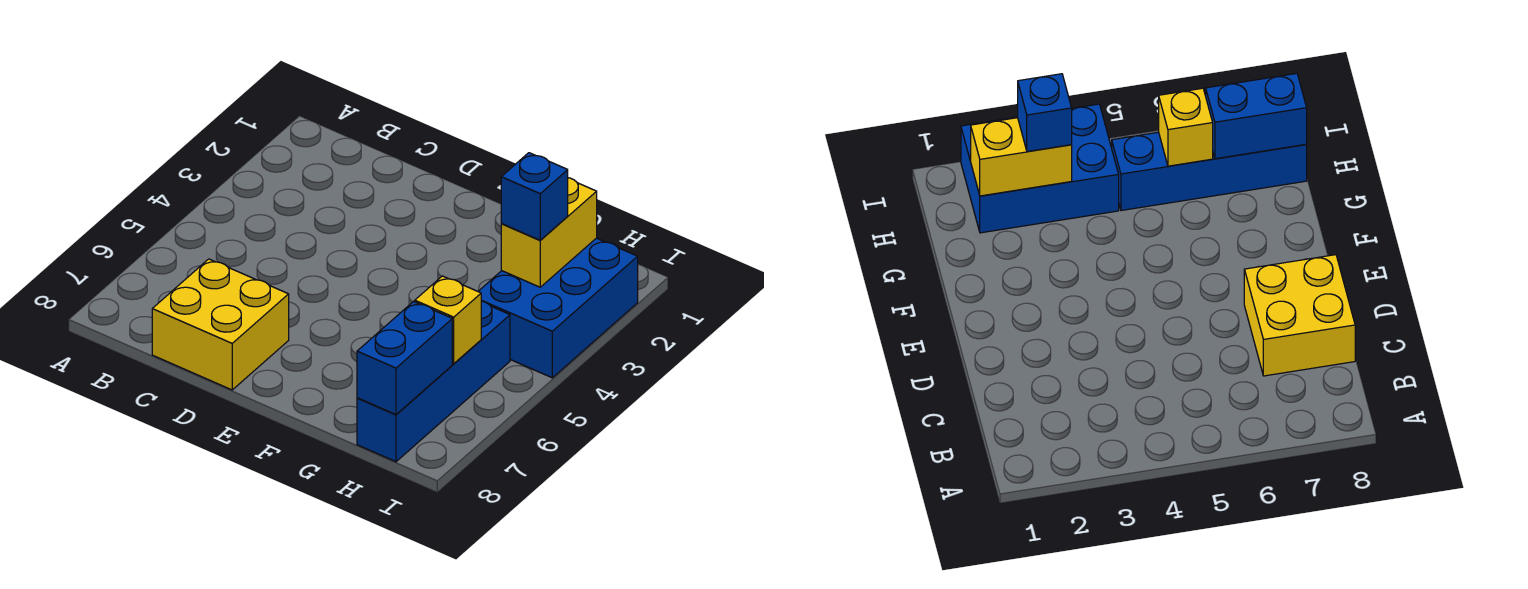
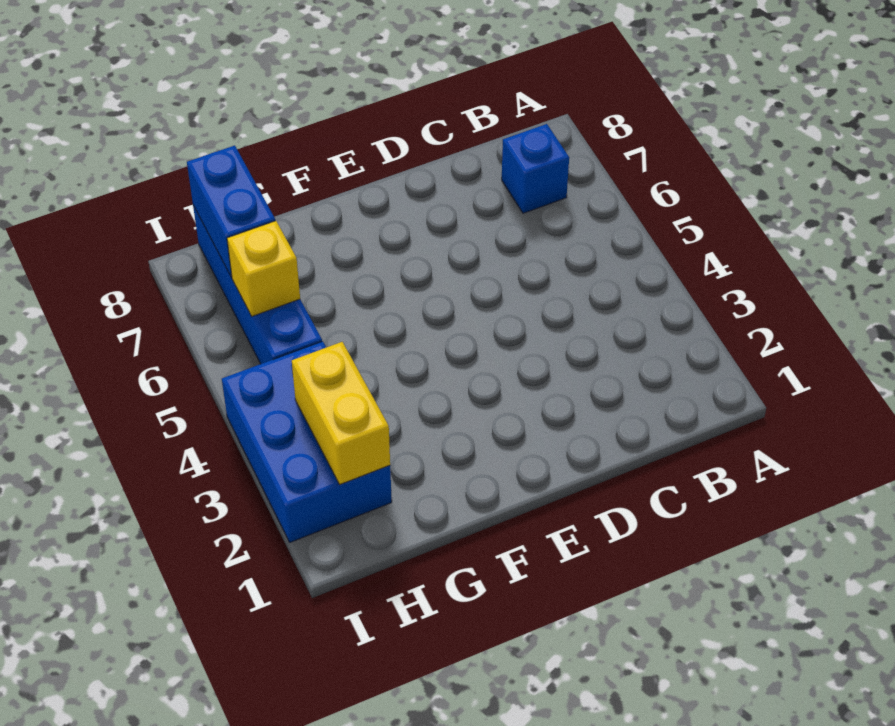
yellow 2x2 brick [152,259,289,390] -> none
blue 1x1 brick [501,153,568,240] -> blue 1x1 brick moved to [502,124,569,213]

